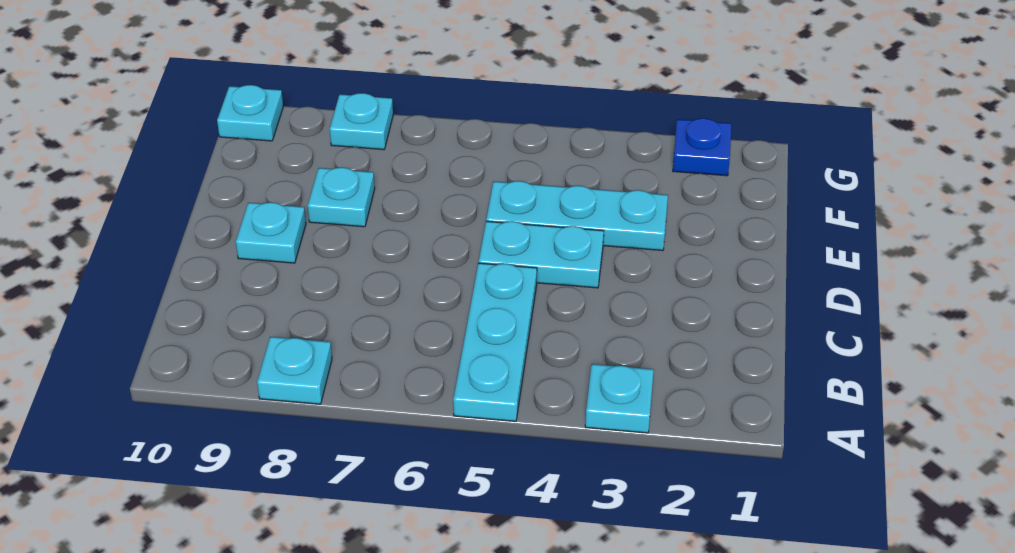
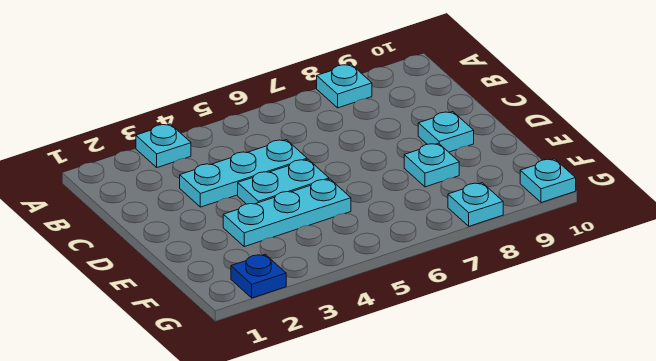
cyan 1x3 plate [453,263,537,421] -> cyan 1x3 plate turned to [180,140,307,207]

